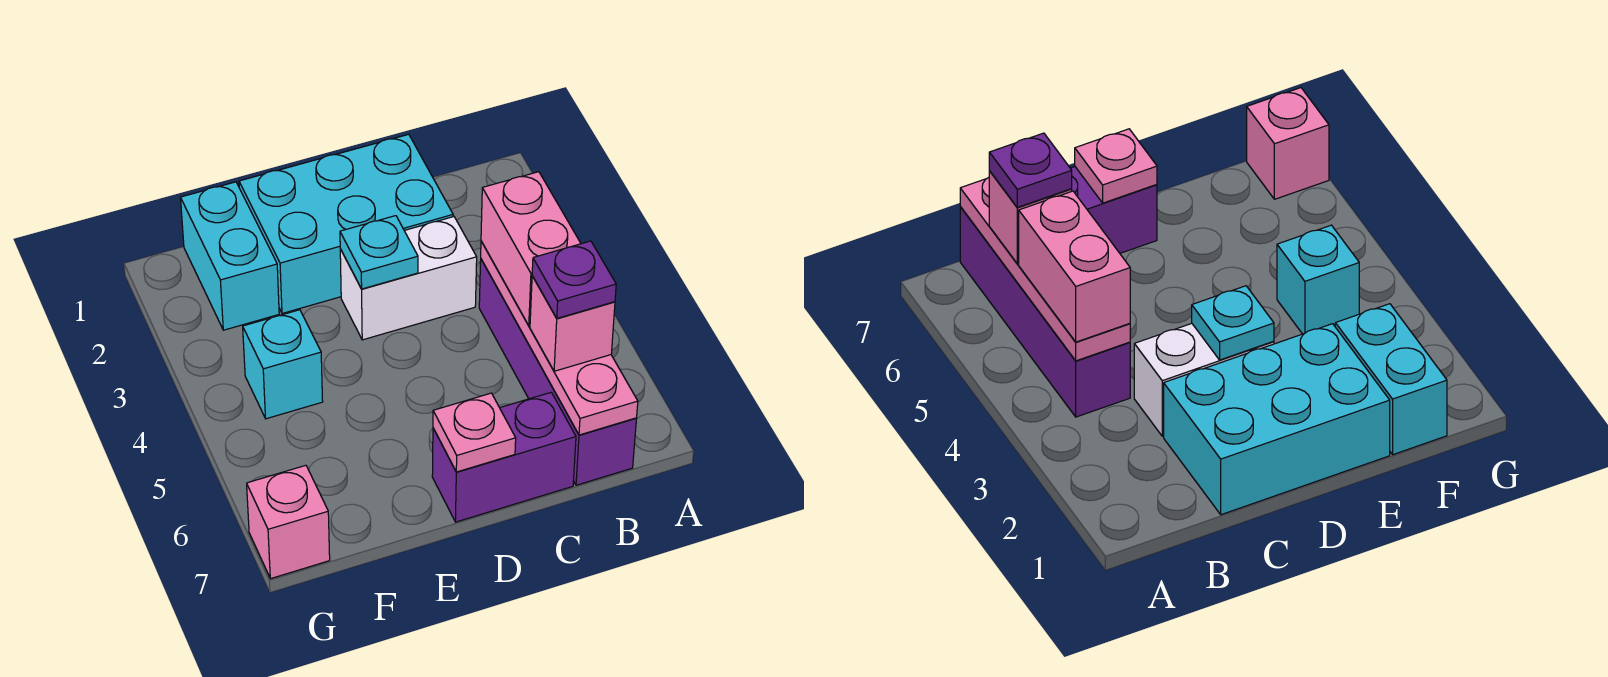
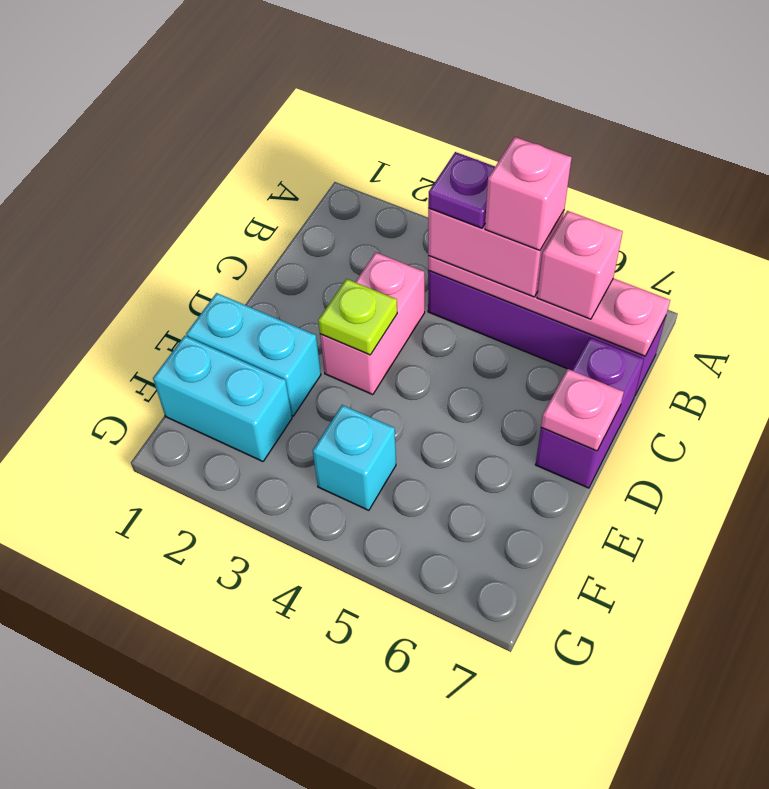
purple 1x1 plate [532,241,616,318] -> purple 1x1 plate moved to [428,152,495,228]
cyan 2x3 brick [239,134,453,313] -> cyan 1x2 brick [186,293,321,416]
white 1x2 brick [340,217,477,340] -> pink 1x2 brick [320,252,425,395]
cyan 1x1 plate [340,216,418,289] -> lime 1x1 plate [318,279,397,355]
pink 1x1 brick [247,465,330,579] -> pink 1x1 brick moved to [485,137,572,250]

